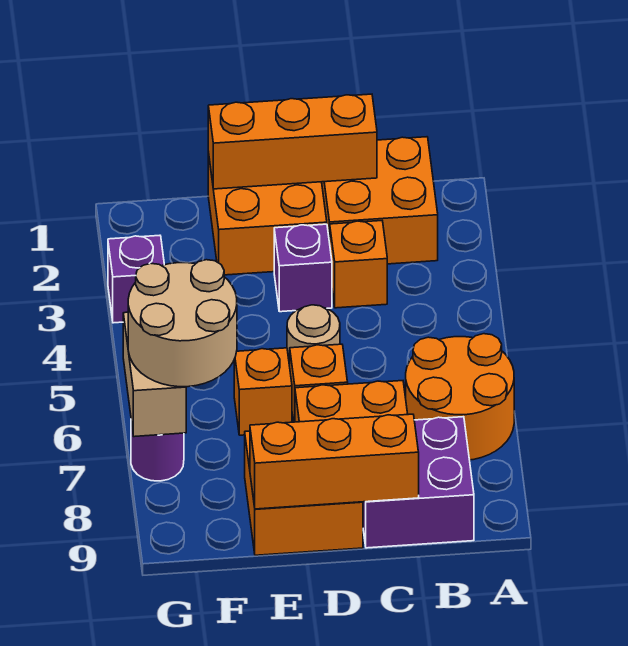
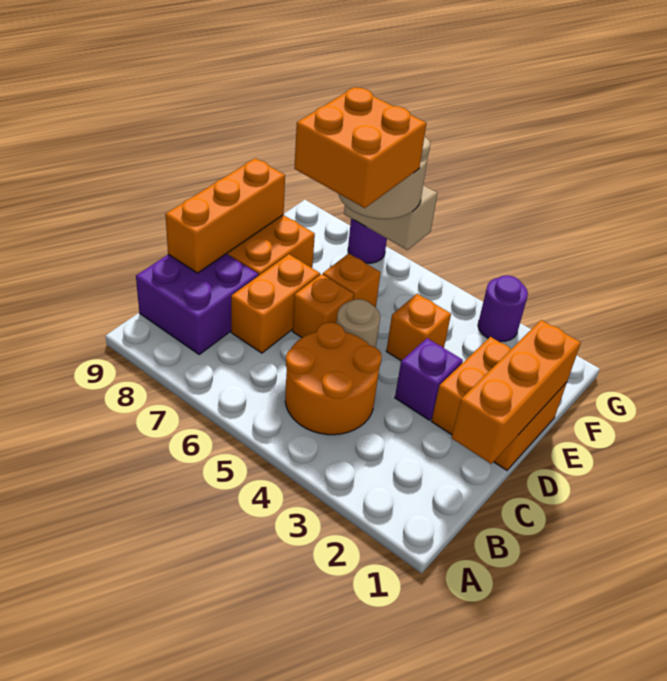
orange 2x2 round brick [406,334,514,460] -> orange 2x2 round brick moved to [285,322,382,435]
orange 2x2 brick [322,137,438,264] -> orange 2x2 brick moved to [294,87,427,208]
orange 1x1 brick [330,221,387,308] -> orange 1x1 brick moved to [386,294,451,361]
purple 1x1 brick [108,235,164,323] -> purple 1x1 round brick [478,275,528,342]

